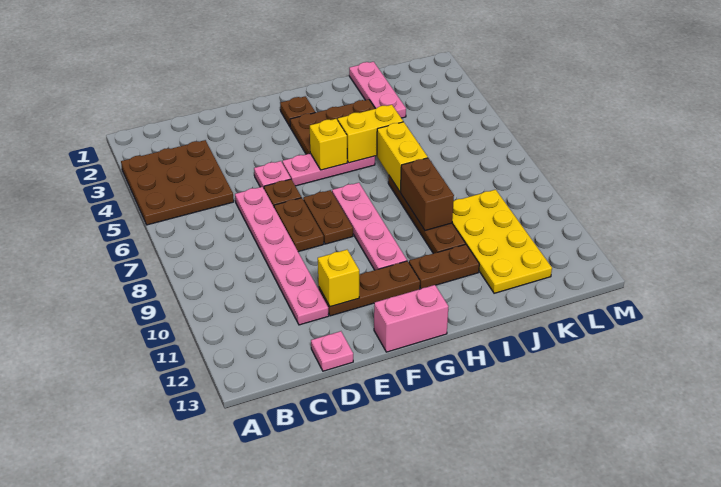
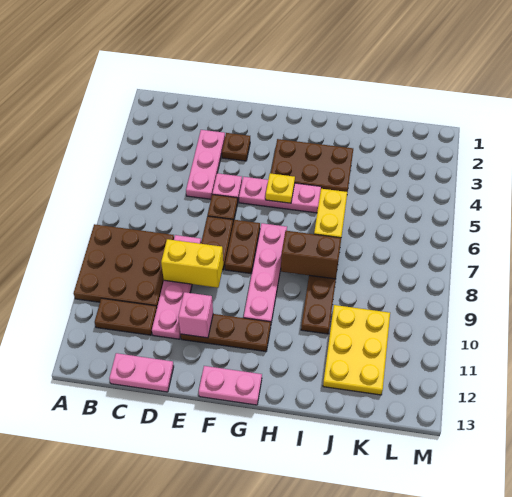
brown 3x3 plate [121,140,234,225] -> brown 3x3 plate moved to [74,224,174,308]
pink 1x6 plate [235,187,329,325] -> pink 1x4 plate [152,235,201,339]
pink 1x1 plate [311,331,353,371] -> pink 1x2 plate [109,353,174,392]
yellow 1x1 brick [318,250,359,307] -> pink 1x1 brick [178,292,213,338]
pink 1x2 brick [374,285,448,352] -> pink 1x2 plate [199,366,262,405]
brown 1x1 plate [280,96,315,126] -> brown 1x1 plate moved to [222,133,250,161]
yellow 1x1 brick [310,119,347,170] -> yellow 1x1 plate [266,173,295,203]
yellow 1x2 brick [338,105,403,163] -> yellow 1x2 brick moved to [161,239,223,288]
brown 1x2 plate [409,244,479,289] -> brown 1x2 plate moved to [95,298,157,335]
brown 1x2 brick [401,158,454,230] -> brown 1x2 brick turned to [281,231,341,279]
pink 1x3 plate [349,62,406,118] -> pink 1x3 plate moved to [186,130,225,199]
yellow 2x4 plate [452,190,552,293] -> yellow 2x3 plate [323,305,390,395]

